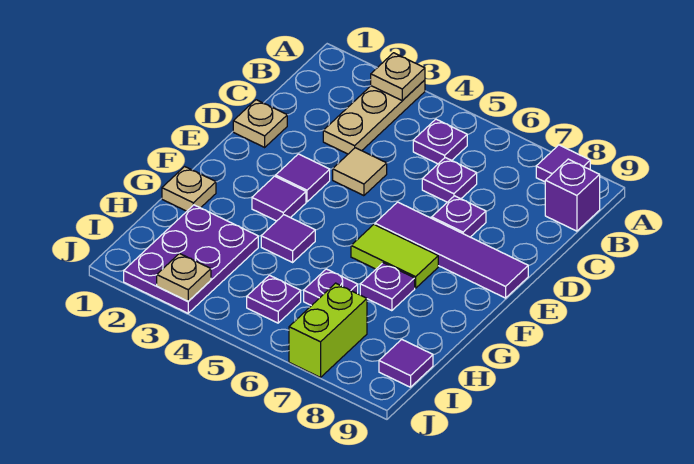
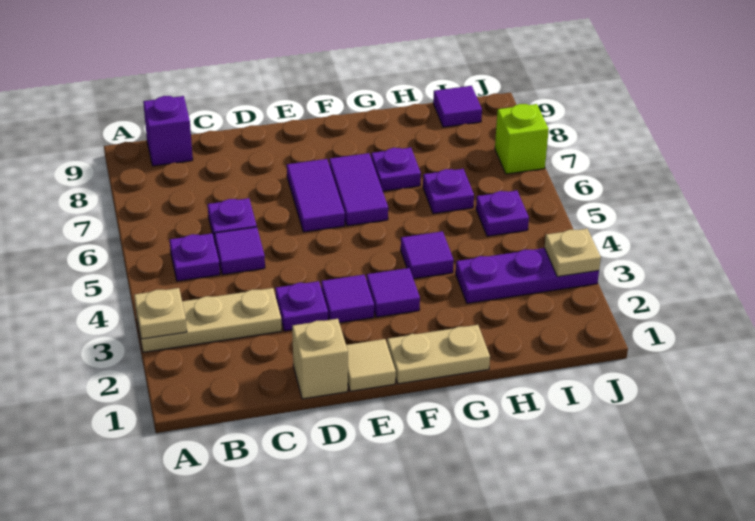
purple 1x1 tile [536,145,590,182] -> purple 1x1 tile moved to [214,227,265,275]
tan 1x1 plate [233,100,287,147] -> tan 1x1 brick [292,319,348,399]
tan 1x1 tile [333,148,387,196] -> tan 1x1 tile moved to [346,339,396,391]
purple 1x1 plate [432,196,486,237] -> purple 1x1 plate moved to [275,281,328,331]
purple 1x4 tile [375,202,528,298] -> purple 1x2 tile [287,159,345,232]
lime 1x2 tile [351,225,438,288] -> purple 1x2 tile [329,153,388,226]
tan 1x1 plate [162,167,216,211] -> tan 1x2 plate [387,325,490,384]
purple 2x3 plate [124,205,258,313] -> purple 1x3 plate [456,248,599,303]
lime 1x2 brick [289,283,367,378] -> lime 1x1 brick [495,104,549,174]

